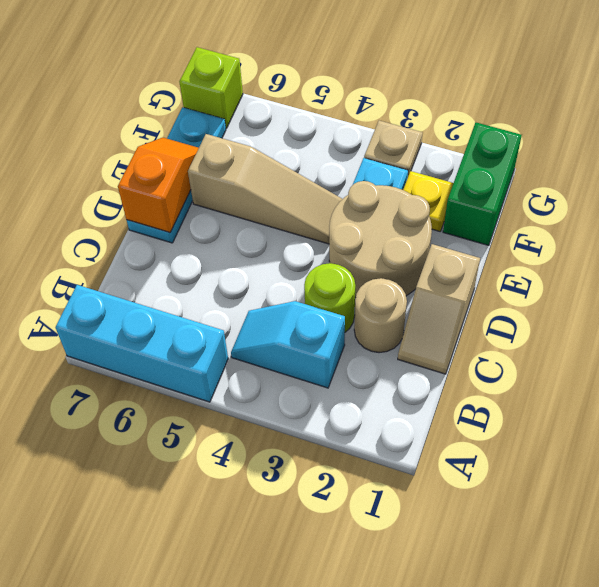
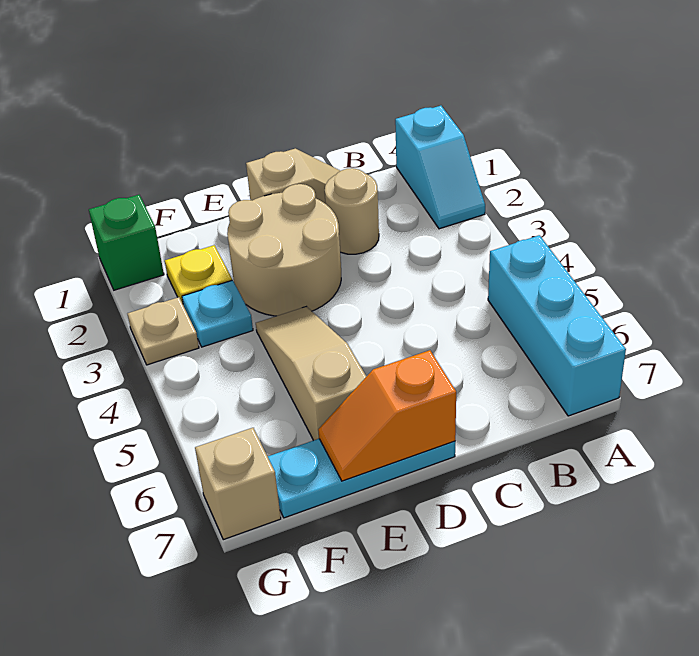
cyan 1x2 slope [231,301,345,388] -> cyan 1x2 slope moved to [395,106,485,229]
lime 1x1 round brick [304,263,355,332] -> none
green 1x2 brick [443,123,522,246] -> green 1x1 brick [89,195,164,290]
lime 1x1 brick [179,47,243,128] -> tan 1x1 brick [195,428,281,540]

